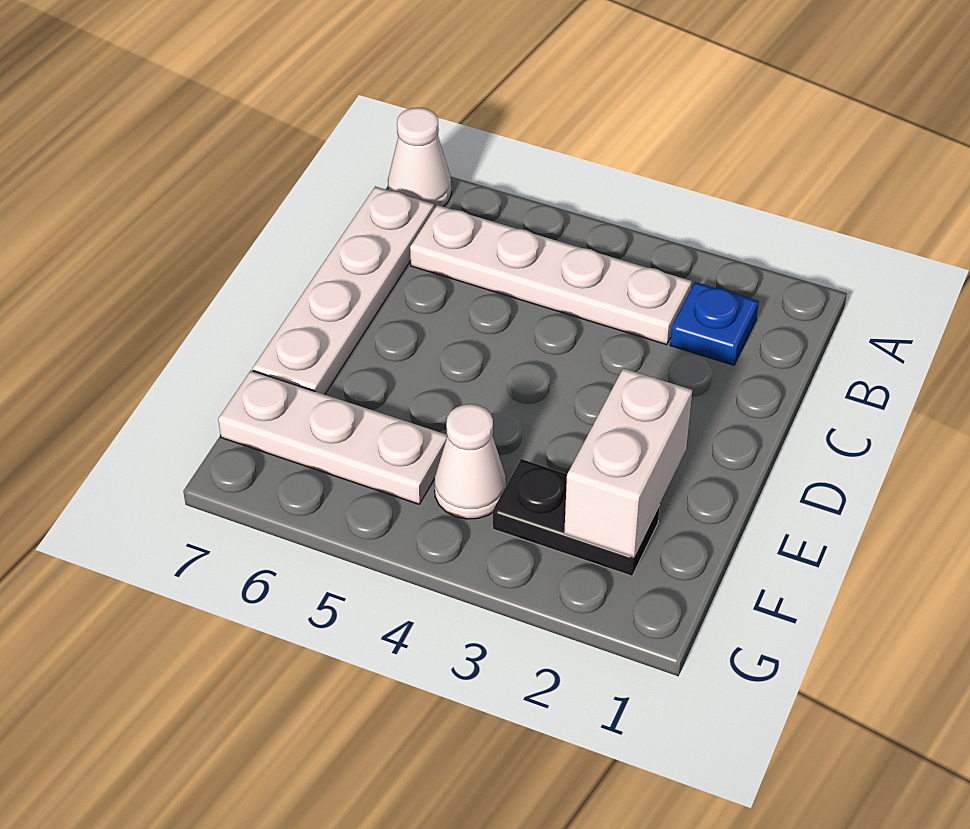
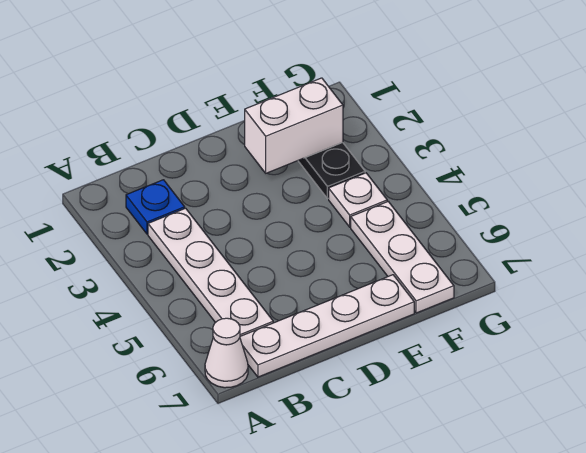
white 1x1 cone [434,404,506,519] -> white 1x1 plate [329,173,387,227]

